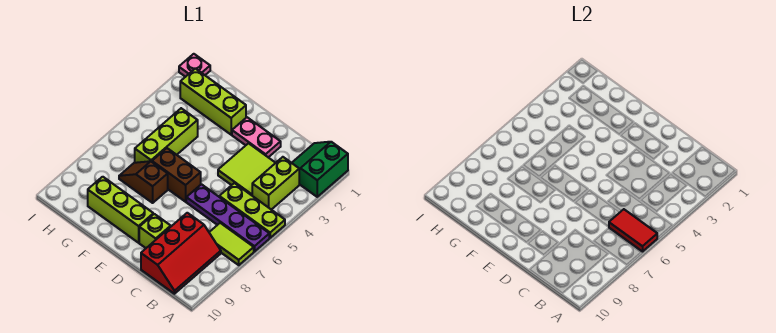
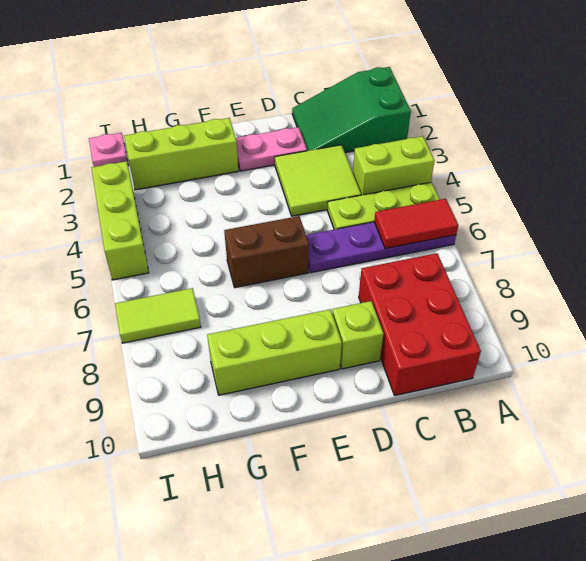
green 2x2 slope [292,142,348,197] -> green 2x3 slope [292,67,411,153]
lime 1x2 tile [209,223,254,265] -> lime 1x2 tile moved to [115,288,201,343]
lime 1x2 brick [252,157,299,210] -> lime 1x2 brick turned to [353,136,435,195]
red 2x3 slope [141,213,221,294] -> red 2x3 brick [359,253,481,396]
brown 1x2 slope [119,161,168,203] -> none
lime 1x3 brick [135,108,198,163] -> lime 1x3 brick moved to [92,161,149,280]

